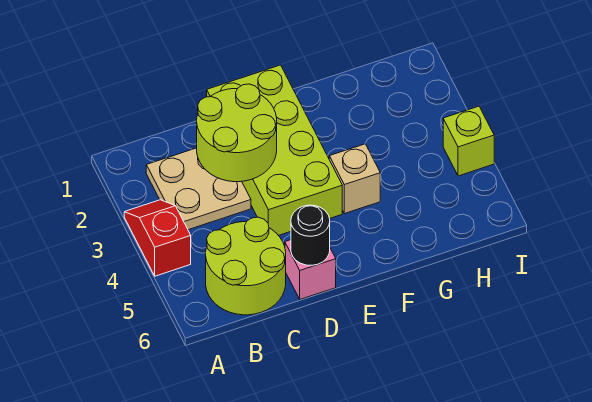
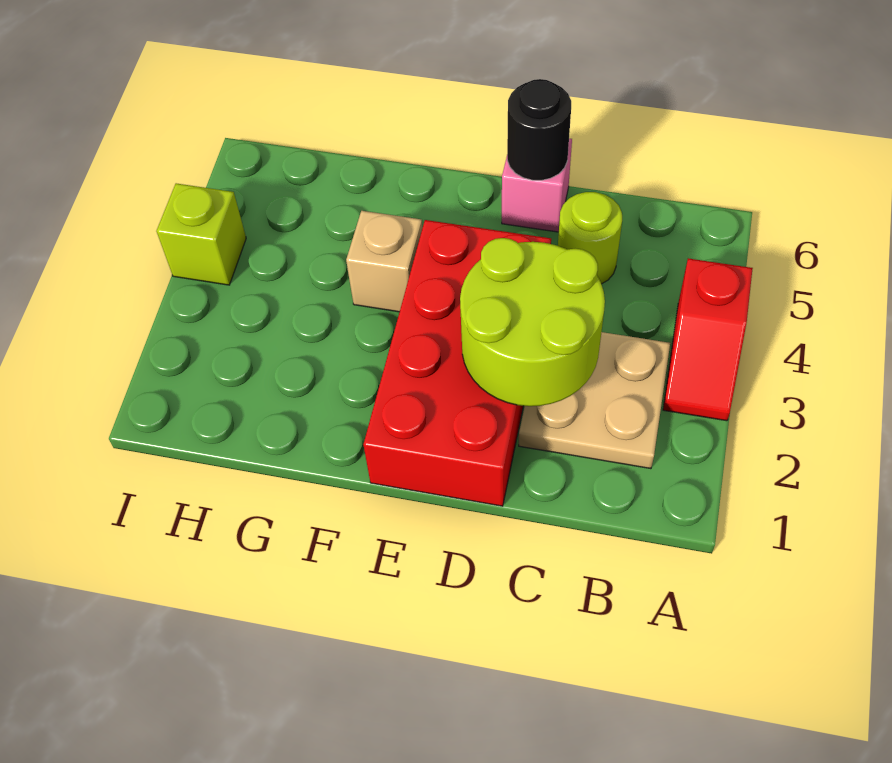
lime 2x2 round brick [206,217,286,315] -> lime 1x1 round brick [558,192,622,284]
lime 2x4 brick [207,65,342,235] -> red 2x4 brick [363,220,551,506]

